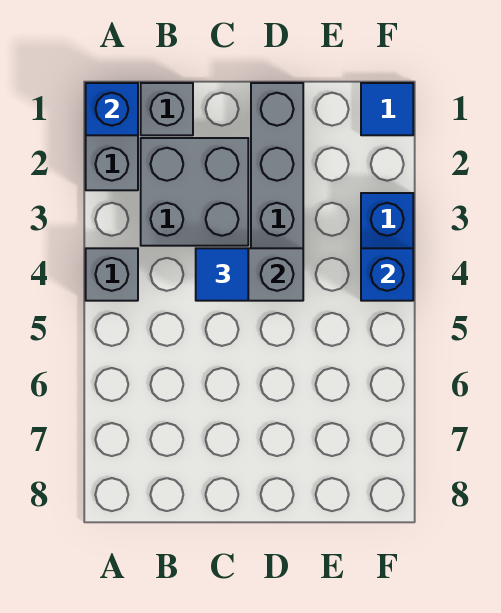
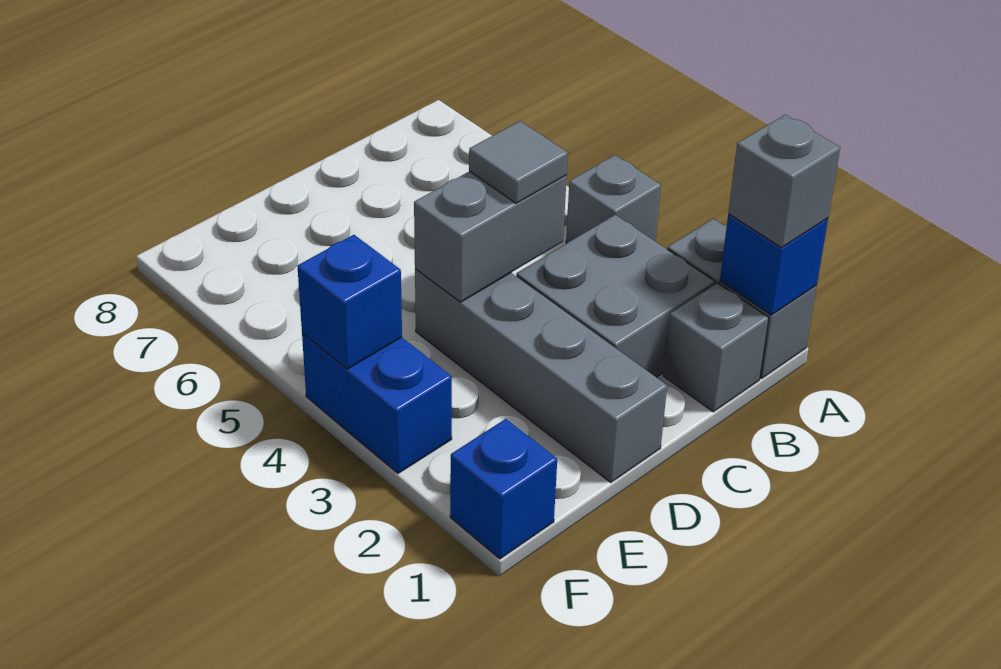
none -> grey 1x1 brick [728,115,840,248]
blue 1x1 tile [196,248,248,301] -> grey 1x1 tile [469,121,568,203]
blue 1x1 tile [361,83,413,135] -> blue 1x1 brick [450,419,557,559]

